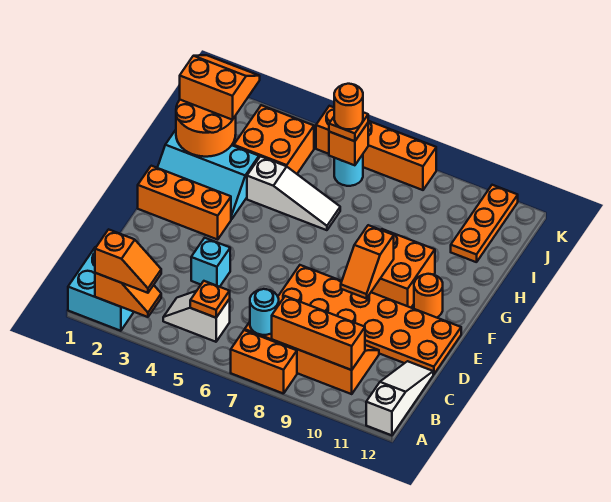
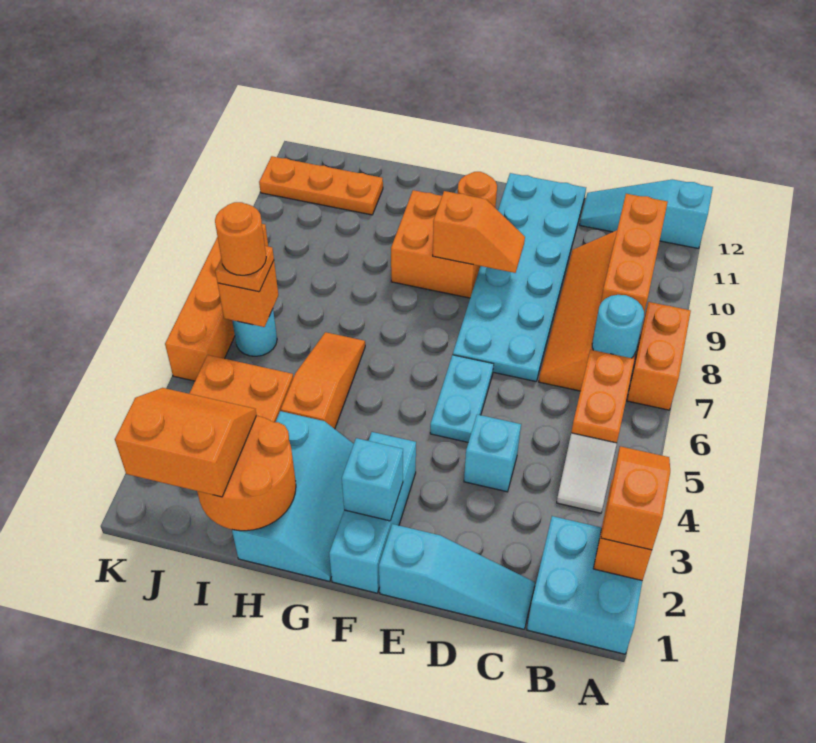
white 1x3 slope [366,361,433,435] -> cyan 1x3 slope [580,180,713,249]
orange 1x1 plate [190,281,230,318] -> orange 1x2 plate [571,350,634,443]
none -> cyan 1x3 slope [379,524,535,629]
orange 2x6 plate [278,265,461,374] -> cyan 2x6 plate [453,173,586,381]
none -> cyan 1x2 plate [430,355,494,442]
orange 1x3 brick [138,166,231,239] -> cyan 1x3 brick [329,432,416,593]
none -> cyan 1x1 brick [342,438,403,521]
white 1x3 slope [247,156,340,230] -> orange 1x3 slope [281,332,365,429]
orange 2x2 slope [180,55,260,120] -> orange 2x2 slope turned to [115,388,257,497]

